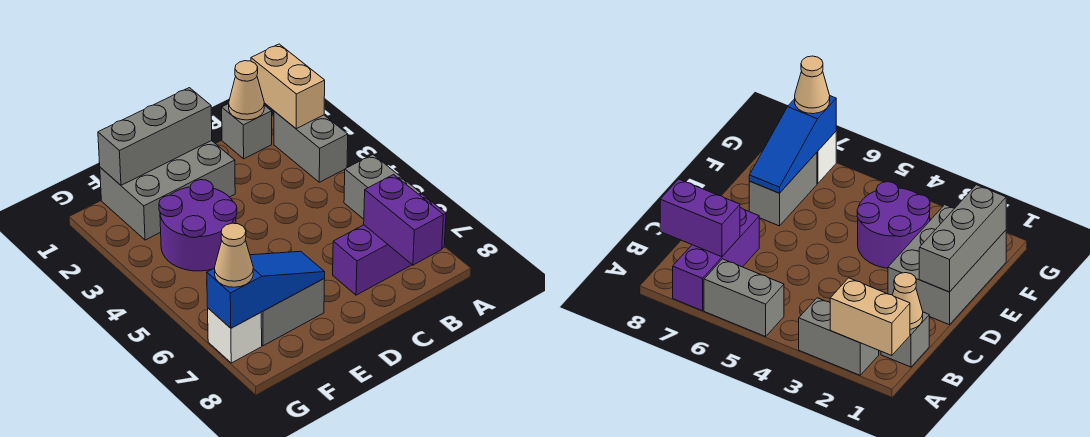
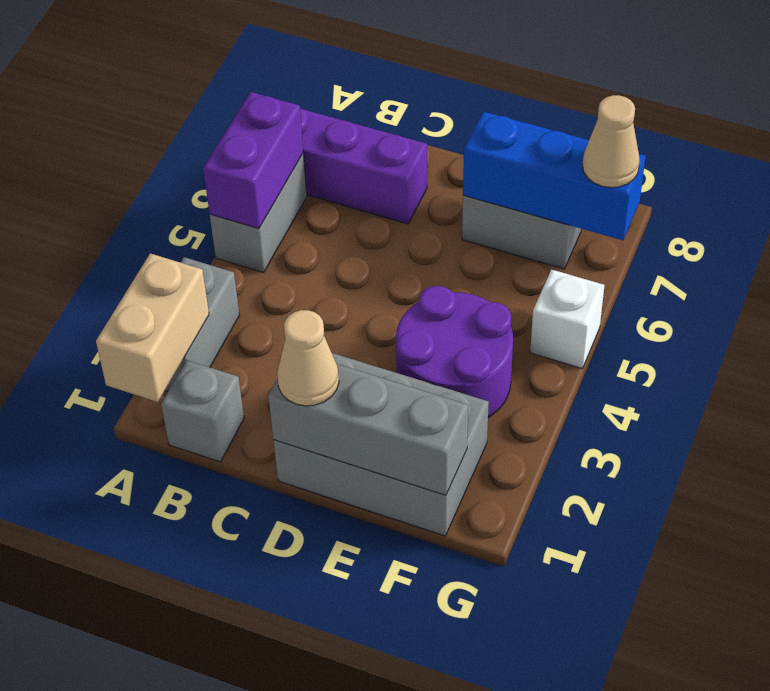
tan 1x1 cone [229,61,264,120] -> tan 1x1 cone moved to [277,310,339,406]
purple 1x2 brick [364,174,444,265] -> purple 1x2 brick moved to [203,92,303,229]
blue 1x3 slope [207,251,325,328] -> blue 1x3 brick [463,111,646,240]
white 1x1 brick [208,308,262,363] -> white 1x1 brick moved to [530,269,604,368]

